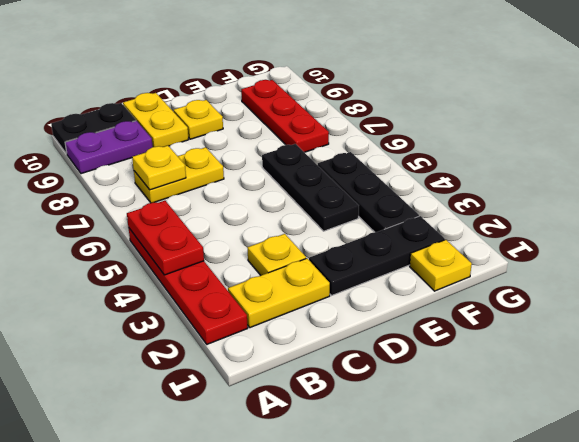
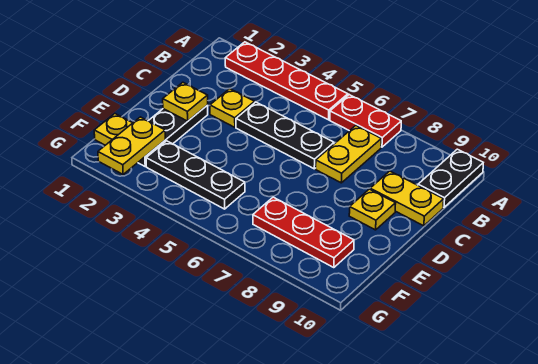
red 1x2 plate [127,201,204,275] -> red 1x2 plate moved to [330,95,401,147]
purple 1x2 plate [65,121,153,174] -> none
yellow 1x2 plate [228,258,330,328] -> yellow 1x2 plate moved to [98,117,165,174]
yellow 1x1 plate [132,146,186,190] -> yellow 1x1 plate moved to [163,82,208,121]
black 1x3 plate [262,144,359,231] -> black 1x3 plate moved to [236,102,334,169]

